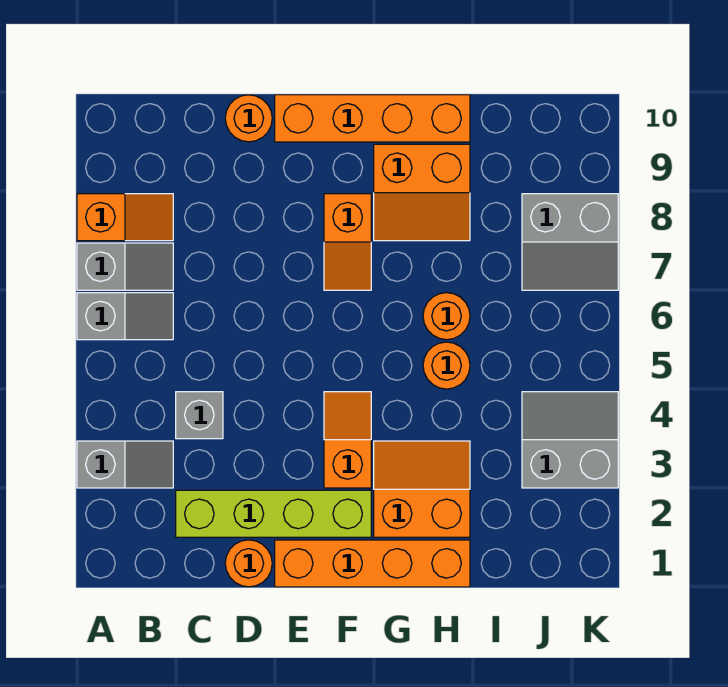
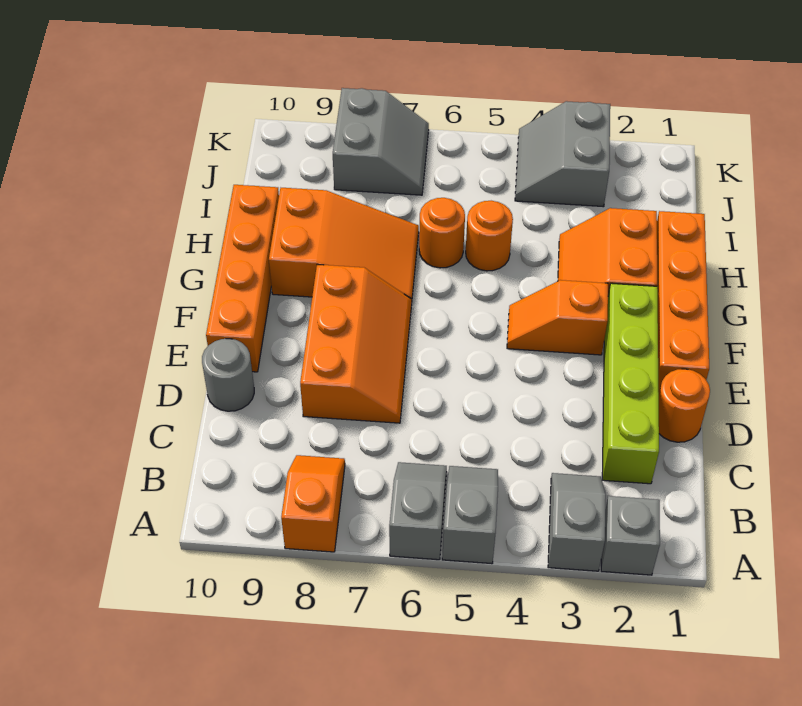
grey 1x2 slope [77,243,173,290] -> grey 1x2 slope moved to [442,466,498,564]
grey 1x1 brick [176,392,223,439] -> grey 1x1 brick moved to [601,496,660,575]
orange 1x1 round brick [225,95,272,142] -> grey 1x1 round brick [202,339,254,411]
orange 1x2 slope [324,194,371,290] -> orange 2x3 slope [300,264,412,423]
orange 2x2 slope [374,144,470,241] -> orange 2x3 slope [269,188,419,299]

